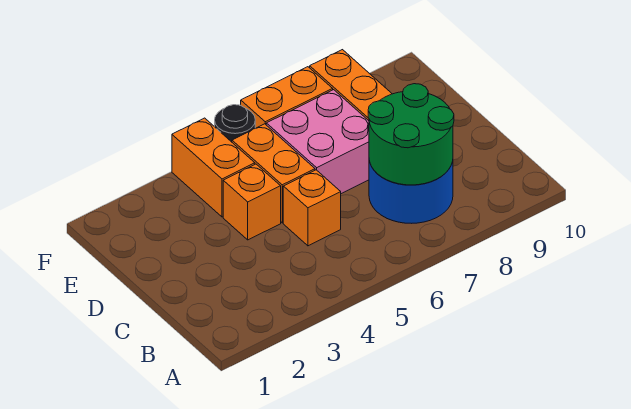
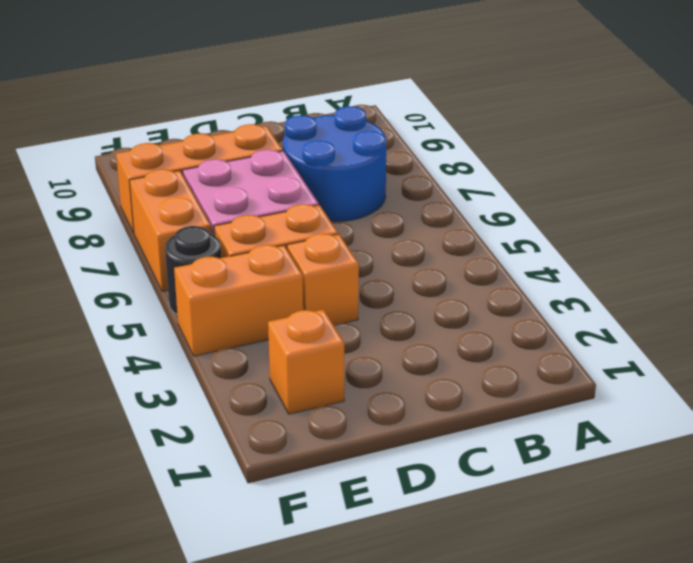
green 2x2 round brick [368,84,454,185] -> none
orange 1x1 brick [283,170,341,246] -> orange 1x1 brick moved to [268,310,344,414]

